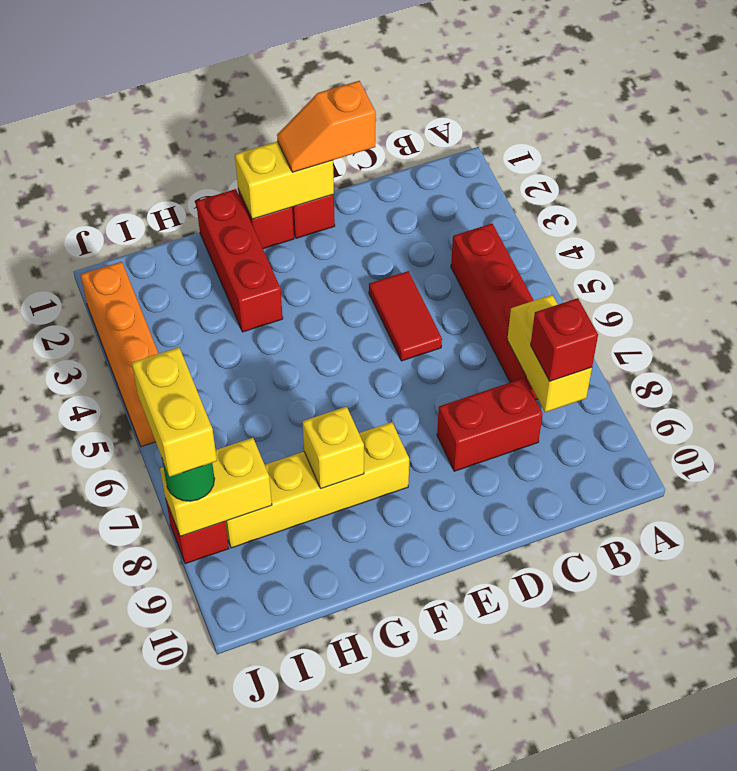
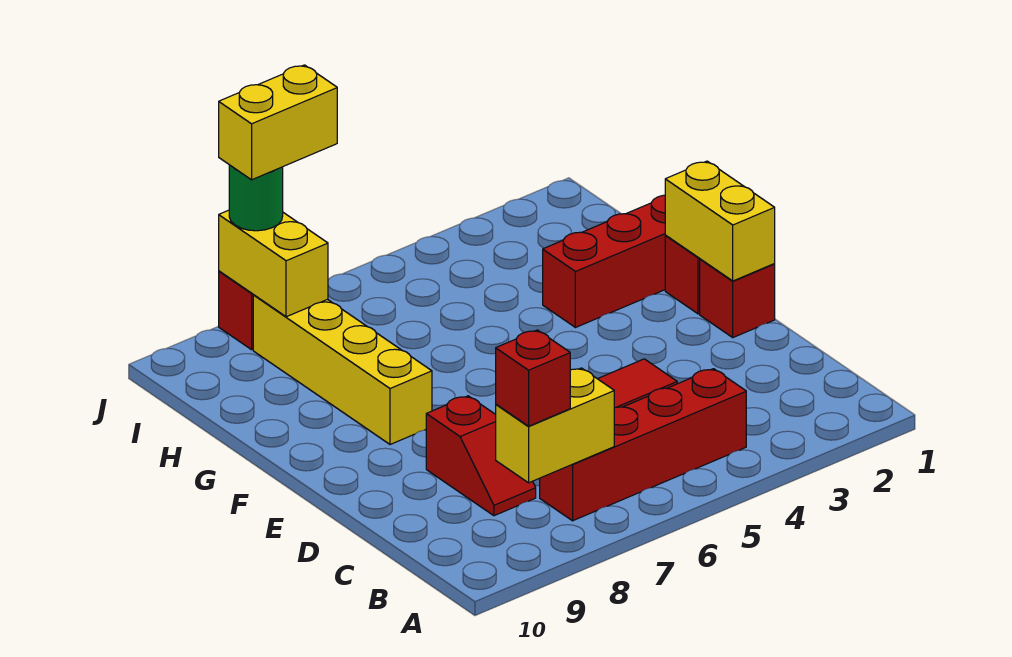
red 1x2 brick [437,378,543,471] -> red 1x2 slope [426,396,536,516]
orange 1x2 slope [277,81,376,172] -> none
yellow 1x1 brick [302,407,364,489] -> none
orange 1x4 brick [80,262,158,447] -> none

